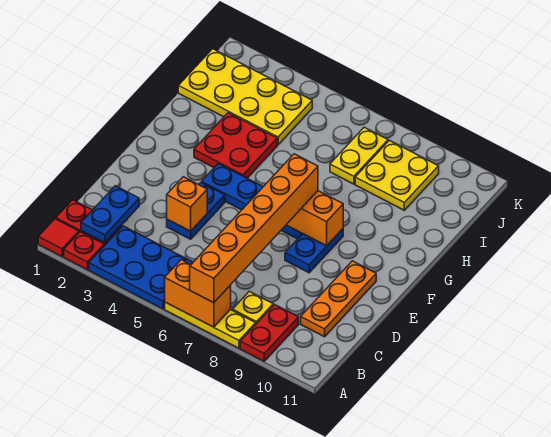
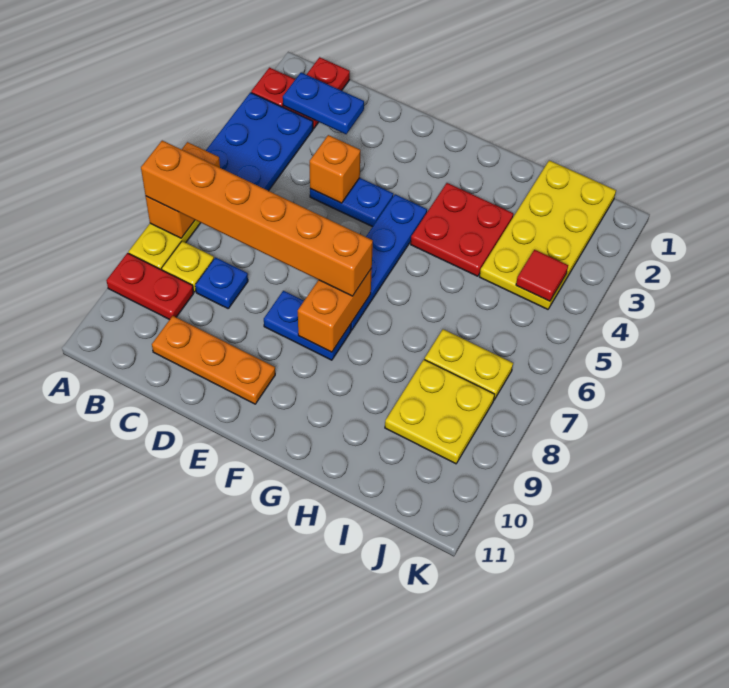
red 1x1 tile [38,219,79,256] -> red 1x1 tile moved to [516,250,568,301]
none -> blue 1x1 plate [195,257,248,308]

